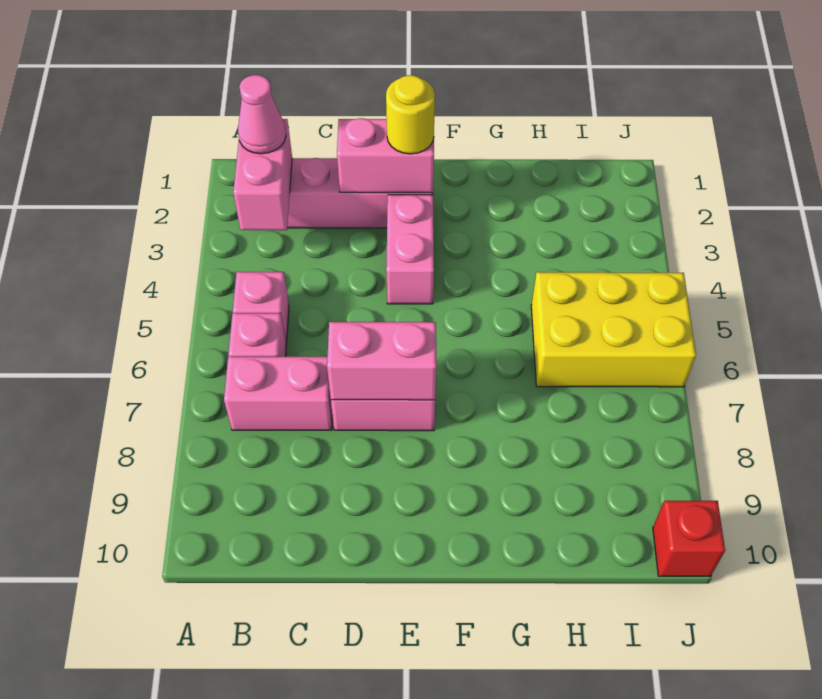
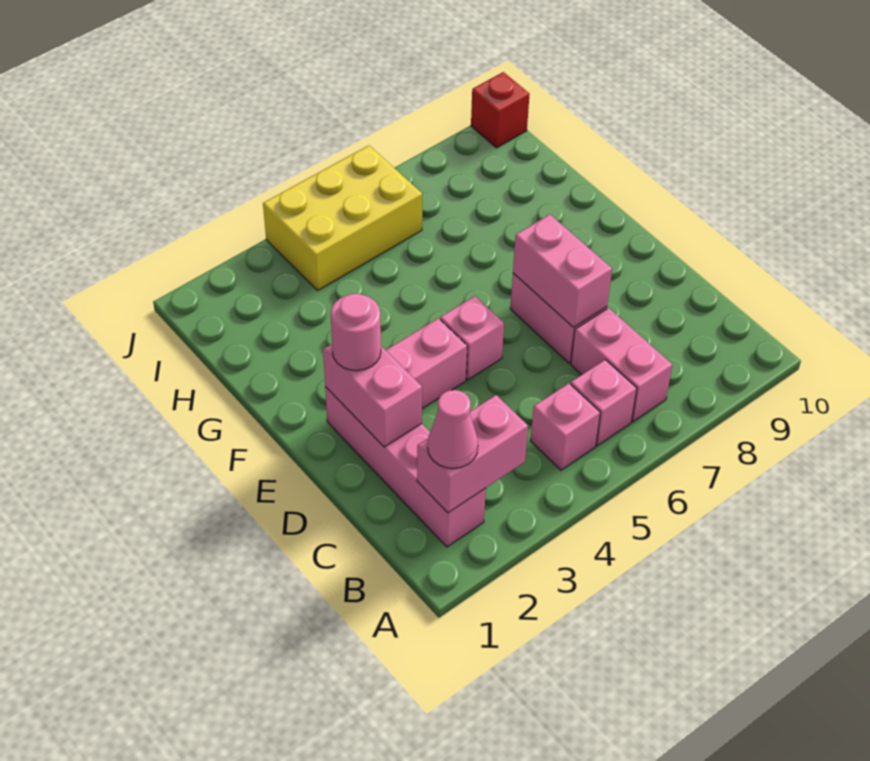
yellow 1x1 round brick [386,75,435,154] -> pink 1x1 round brick [331,294,381,371]
none -> pink 1x1 brick [440,296,504,380]
yellow 2x3 brick [531,272,696,387] -> yellow 2x3 brick turned to [263,145,422,290]

